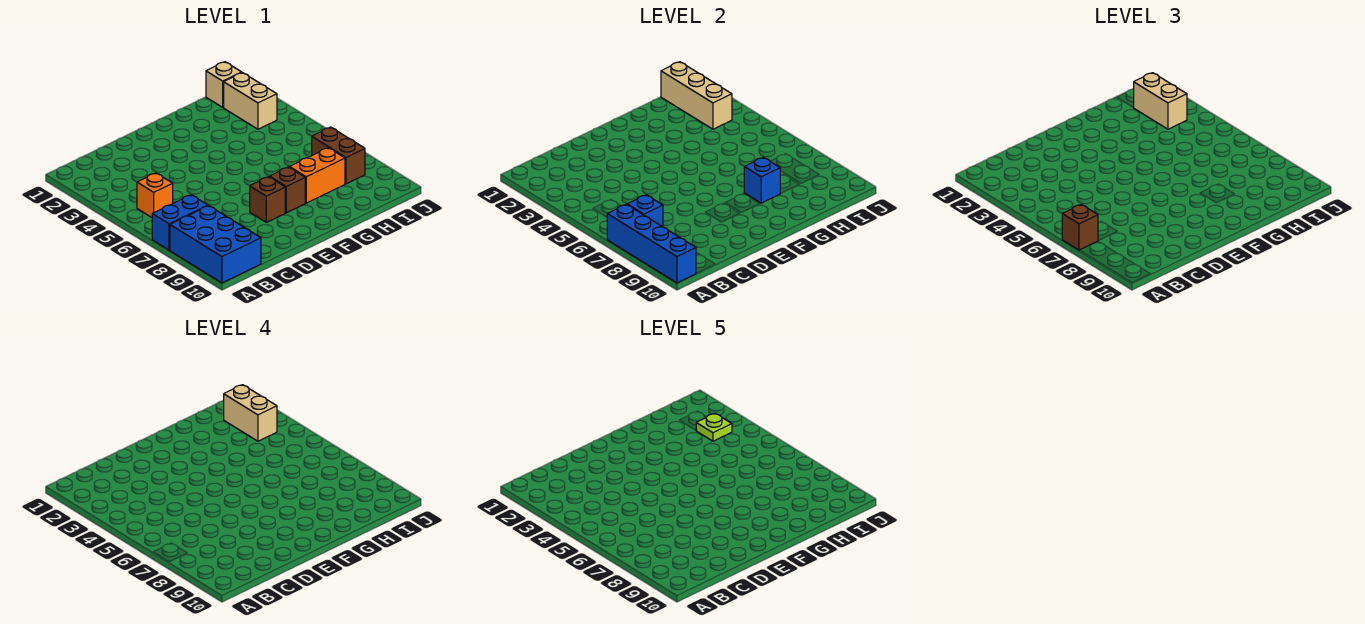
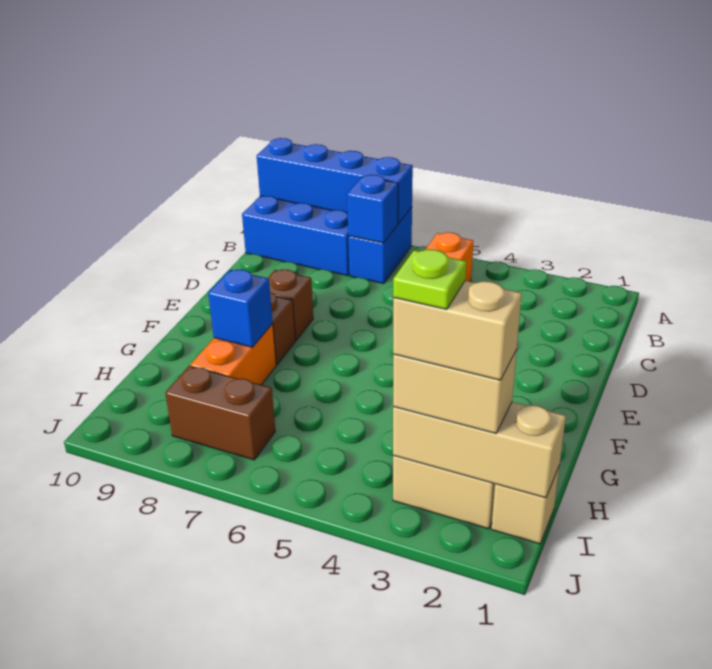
brown 1x1 brick [1062,204,1098,250] -> none

